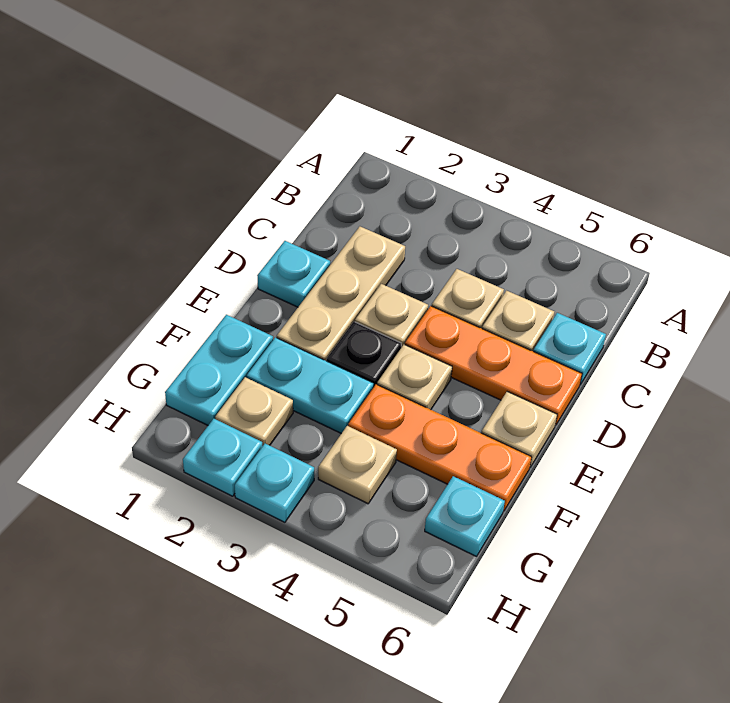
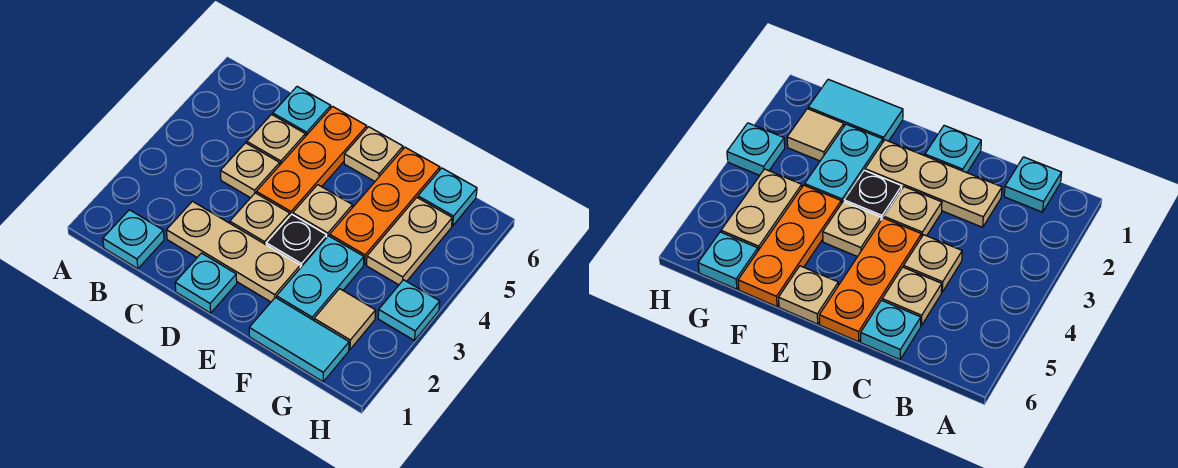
cyan 1x2 plate [165,315,273,425] -> cyan 1x2 tile [249,297,349,382]
tan 1x1 plate [215,377,293,446] -> tan 1x1 tile [314,289,376,349]
tan 1x1 plate [318,426,397,504] -> tan 1x2 plate [367,198,452,285]
cyan 1x1 plate [183,419,262,496] -> cyan 1x1 plate moved to [103,210,164,269]

